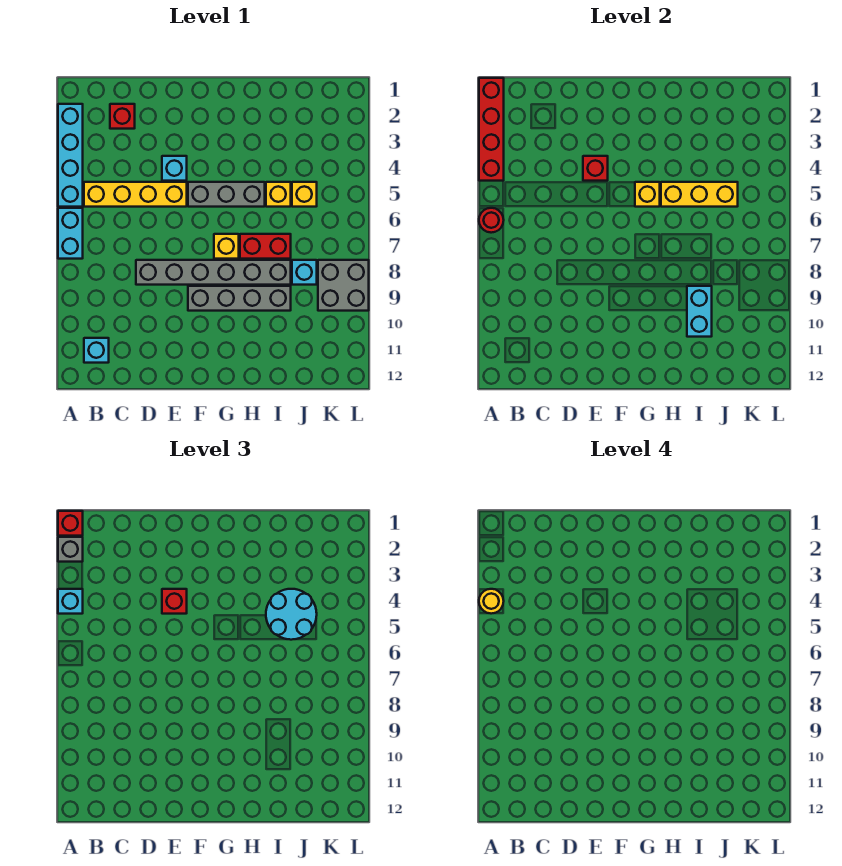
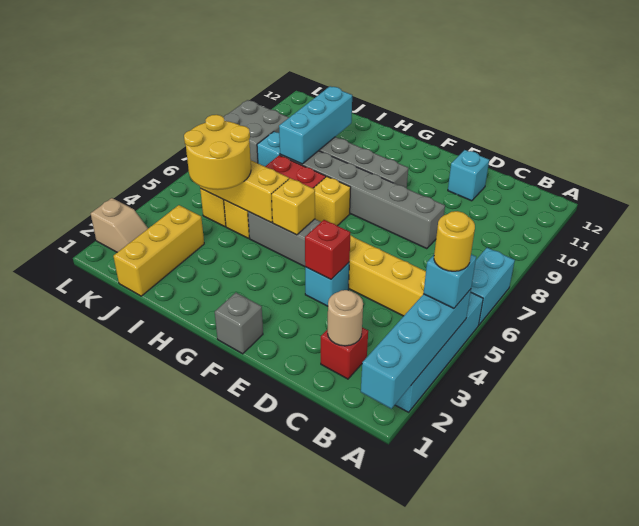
red 1x4 brick [479,78,504,181] -> cyan 1x4 brick [361,289,471,409]
red 1x1 brick [58,511,83,536] -> none
grey 1x1 brick [58,537,83,562] -> grey 1x1 brick moved to [215,293,263,354]
red 1x1 round brick [479,208,504,233] -> none
cyan 1x1 brick [84,338,109,363] -> cyan 1x1 brick moved to [448,150,489,201]
none -> tan 1x1 round brick [328,290,363,346]
red 1x1 brick [162,589,187,614] -> none
cyan 2x2 round brick [266,589,317,640] -> yellow 2x2 round brick [184,115,251,190]
cyan 1x2 brick [687,286,712,337] -> cyan 1x3 brick [279,86,352,164]
none -> yellow 1x3 brick [113,205,204,296]
none -> tan 1x2 slope [91,198,148,252]

